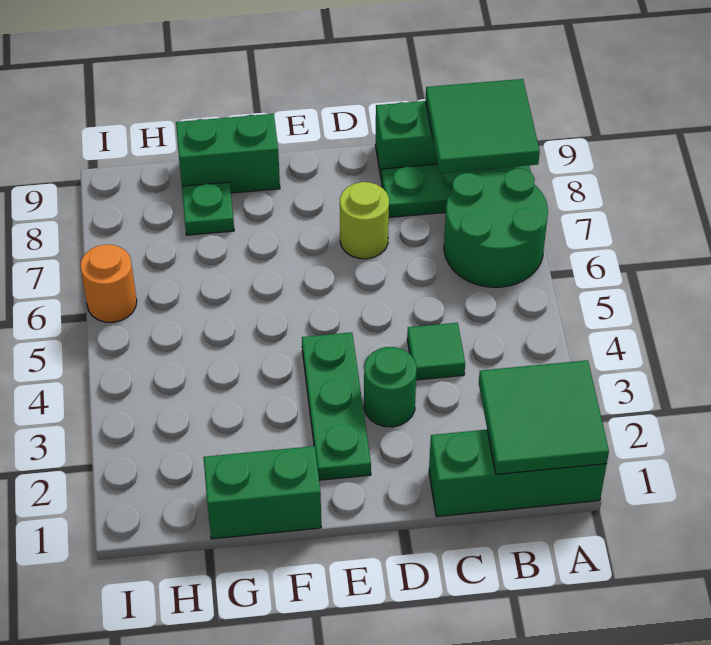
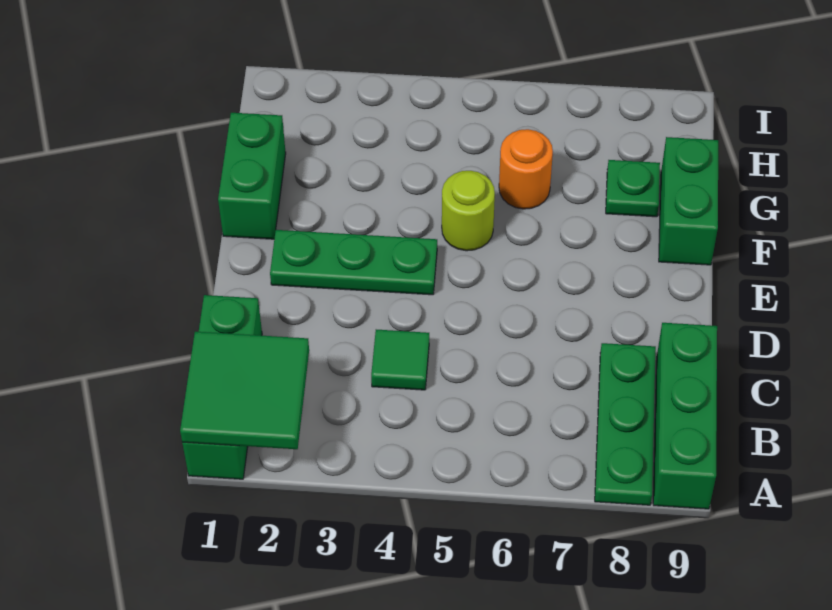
green 2x2 round brick [444,168,548,287] -> none
green 2x2 tile [426,79,540,173] -> none
green 1x1 round brick [364,347,417,427] -> none
lime 1x1 round brick [340,182,389,259] -> lime 1x1 round brick moved to [442,171,495,251]
orange 1x1 round brick [80,245,137,322] -> orange 1x1 round brick moved to [499,129,553,209]

